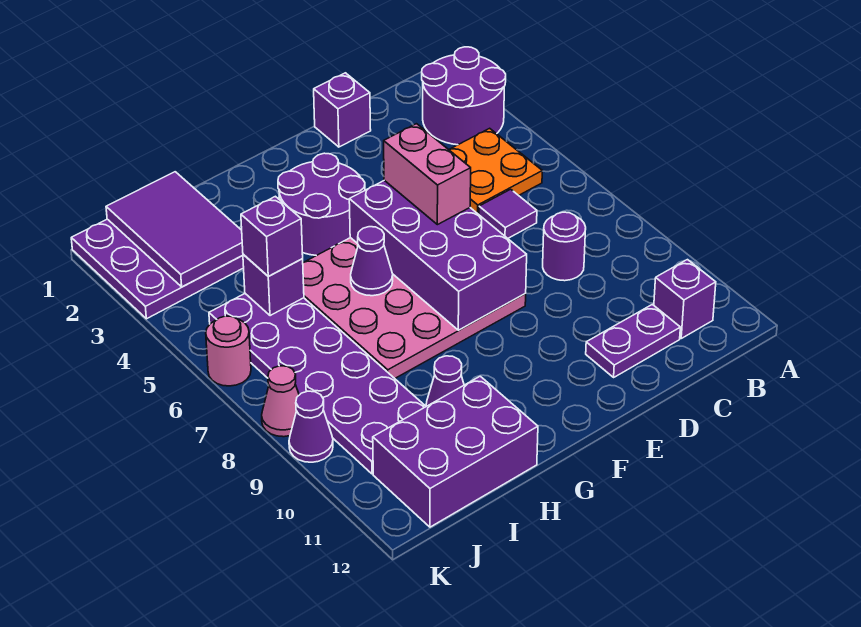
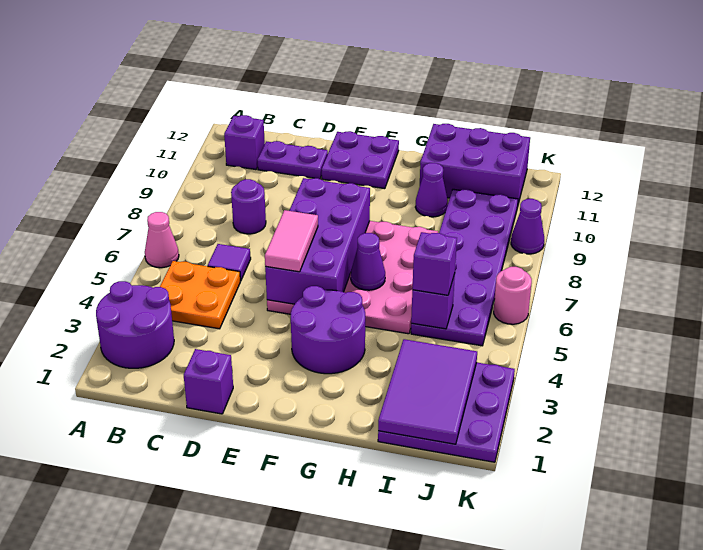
pink 1x2 brick [384,124,471,225] -> pink 1x2 tile [265,210,318,272]
none -> purple 2x2 plate [322,131,399,189]
pink 1x1 cone [262,366,299,437] -> pink 1x1 cone moved to [145,212,179,268]

